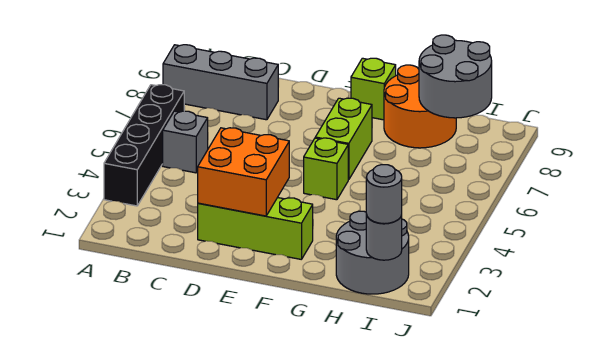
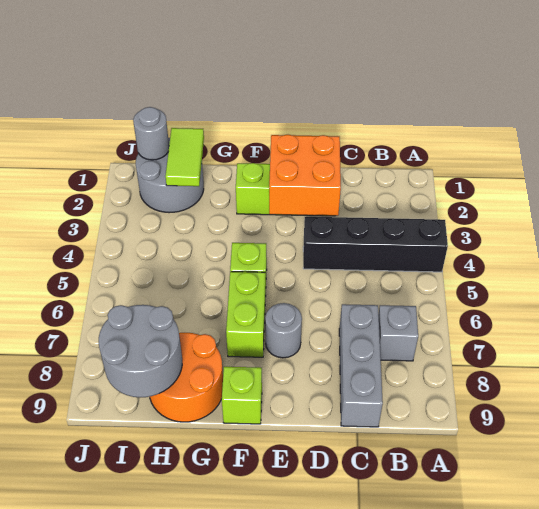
black 1x4 brick [104,85,184,206] -> black 1x4 brick turned to [303,217,448,272]
grey 1x3 brick [163,45,278,120] -> grey 1x3 brick turned to [339,304,383,427]
grey 1x1 brick [163,111,208,173] -> grey 1x1 brick moved to [378,305,418,361]
none -> lime 1x2 tile [165,128,204,186]
grey 1x1 round brick [366,165,402,224] -> grey 1x1 round brick moved to [265,303,302,358]

